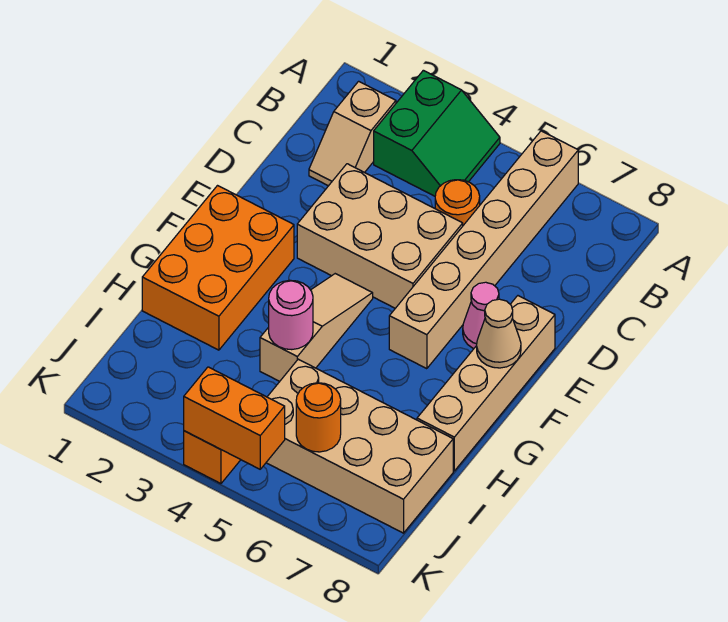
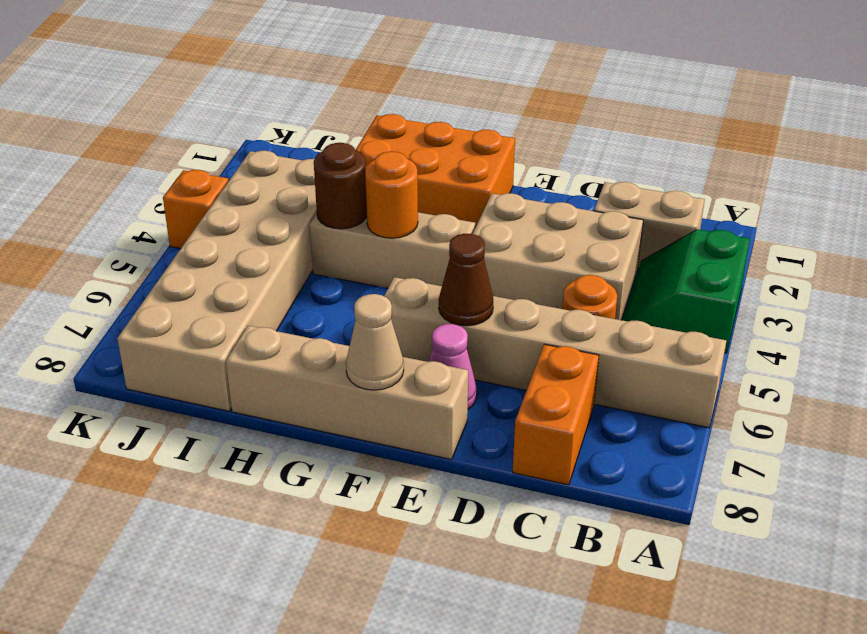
green 2x2 slope [374,70,500,196] -> green 2x2 slope turned to [622,229,750,353]
tan 1x2 slope [309,81,396,186] -> tan 1x2 brick [594,182,705,268]
tan 2x3 brick [297,164,463,308] -> tan 2x3 brick turned to [473,193,643,320]
none -> brown 1x1 cone [439,234,493,326]
tan 1x3 slope [260,274,373,381] -> tan 1x3 brick [310,212,475,288]
pink 1x1 round brick [269,280,313,350] -> brown 1x1 round brick [314,143,367,229]
tan 2x4 brick [266,359,453,533] -> tan 2x6 brick [117,151,317,411]
orange 1x1 round brick [296,383,341,452] -> orange 1x1 round brick moved to [365,152,418,238]
orange 1x2 brick [184,367,285,469] -> orange 1x2 brick moved to [513,344,599,485]

